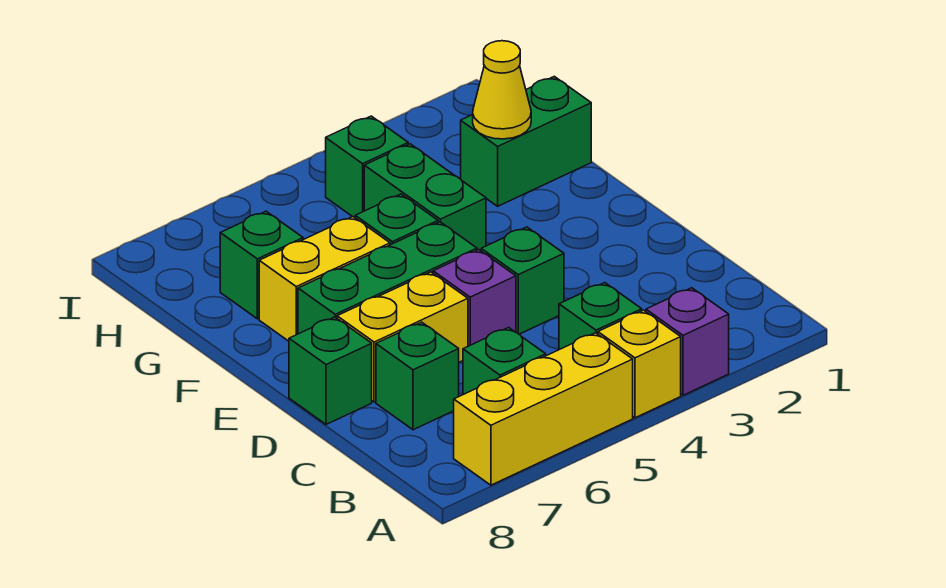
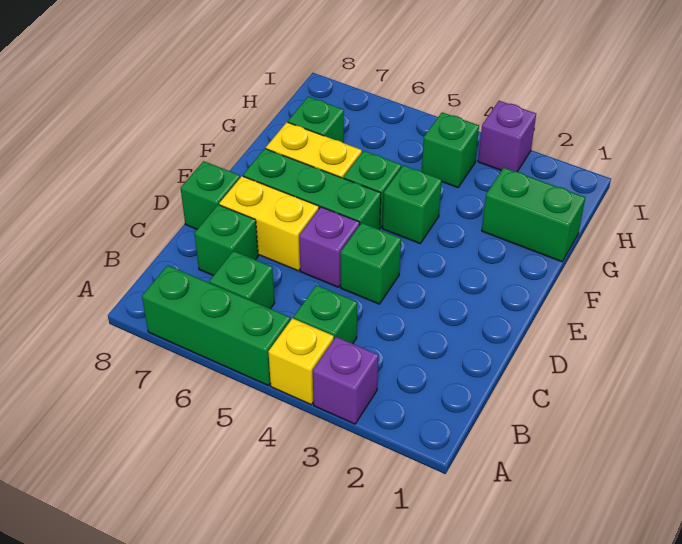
yellow 1x3 brick [454,333,633,485] -> green 1x3 brick [142,265,290,386]
green 1x2 brick [364,144,486,251] -> green 1x1 brick [383,165,442,243]
yellow 1x1 cone [473,41,531,139] -> none
none -> purple 1x1 brick [478,101,536,172]

